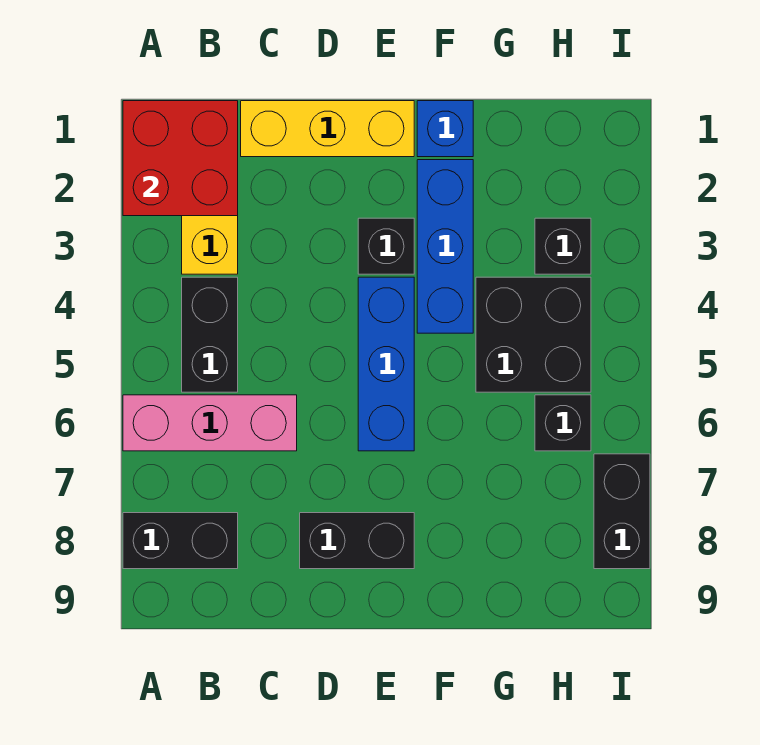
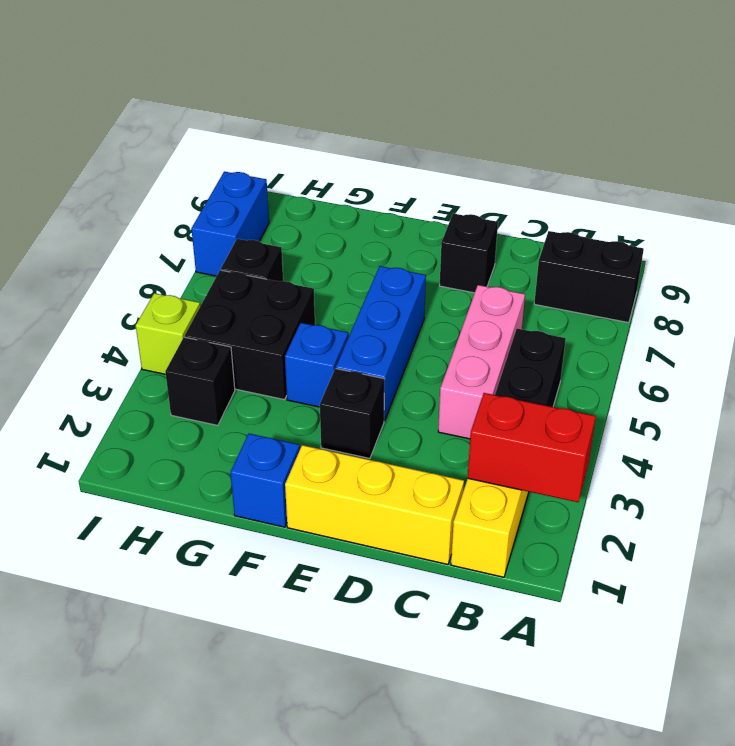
red 2x2 brick [123,101,238,216] -> red 1x2 brick [468,393,596,502]
pink 1x3 brick [123,395,297,451] -> pink 1x3 brick turned to [438,285,525,439]
black 1x2 brick [300,513,414,569] -> black 1x1 brick [440,214,498,293]
blue 1x3 brick [417,160,473,333] -> blue 1x1 brick [285,323,348,407]
none -> lime 1x1 brick [136,293,200,374]
black 1x2 brick [594,454,650,569] -> blue 1x2 brick [191,172,269,276]

